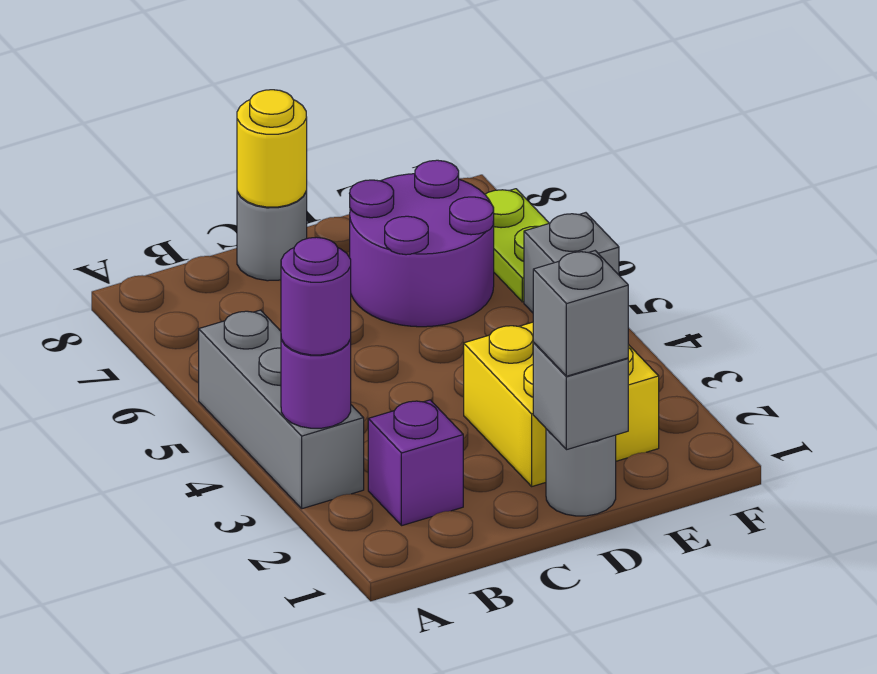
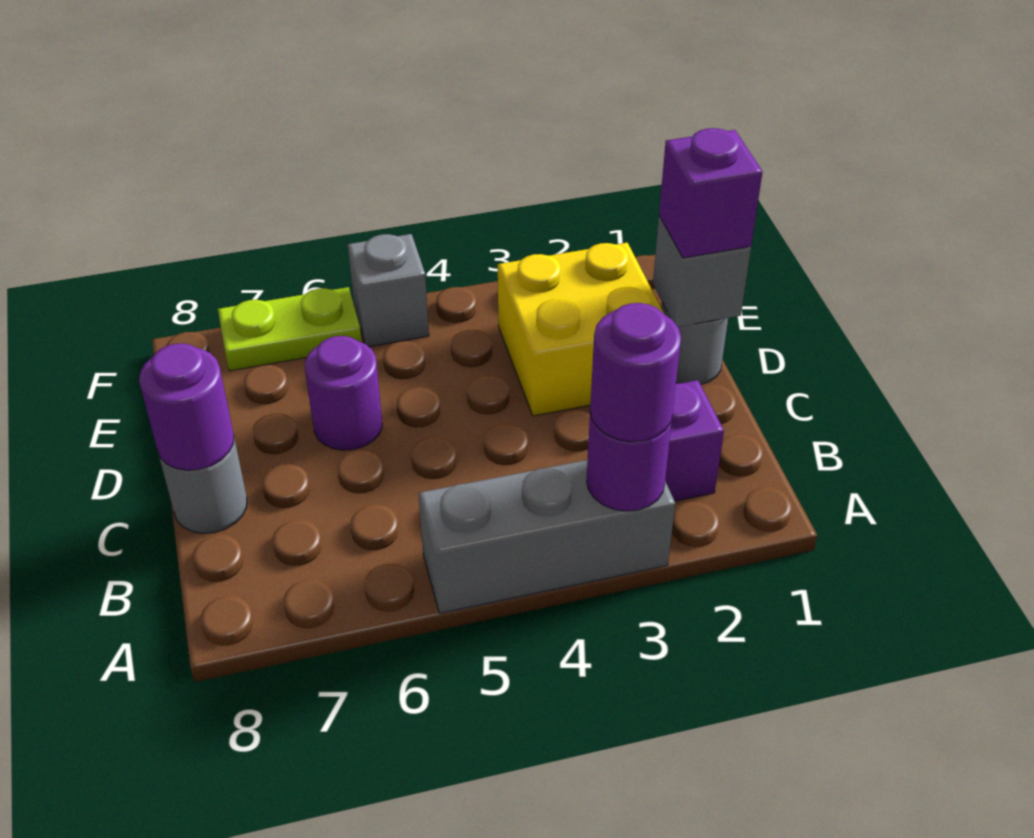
yellow 1x1 round brick [237,90,307,207] -> purple 1x1 round brick [139,343,234,470]
grey 1x1 brick [533,251,628,376] -> purple 1x1 brick [659,128,763,258]
purple 2x2 round brick [350,160,494,327] -> purple 1x1 round brick [305,336,382,450]

